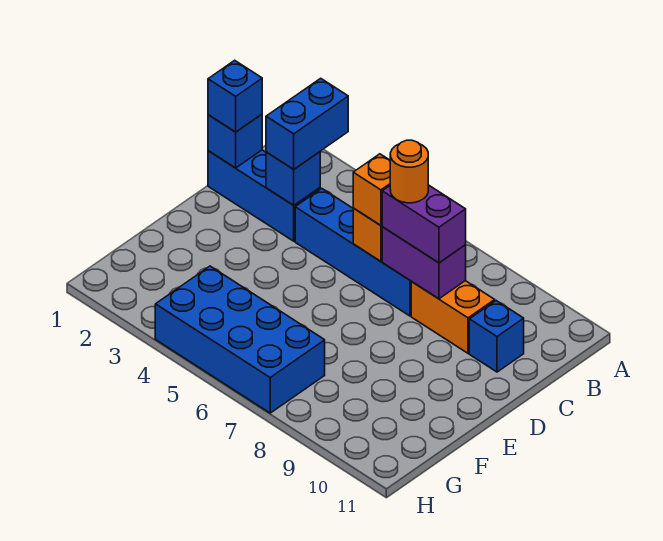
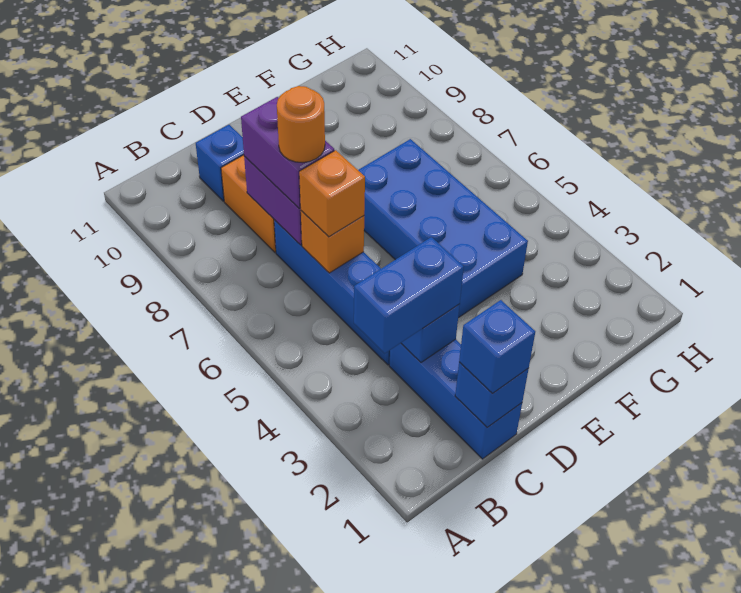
blue 2x4 brick [155,266,325,413] -> blue 2x4 brick moved to [358,139,528,318]

